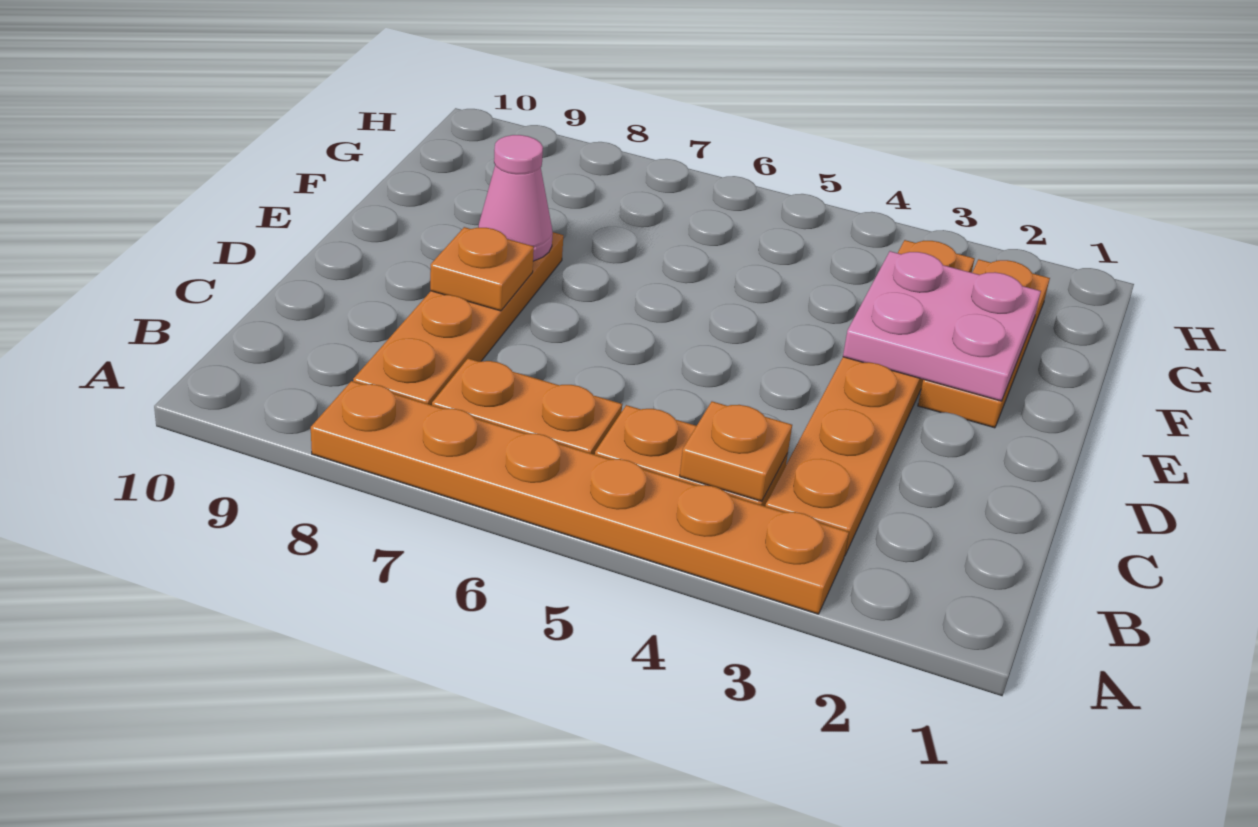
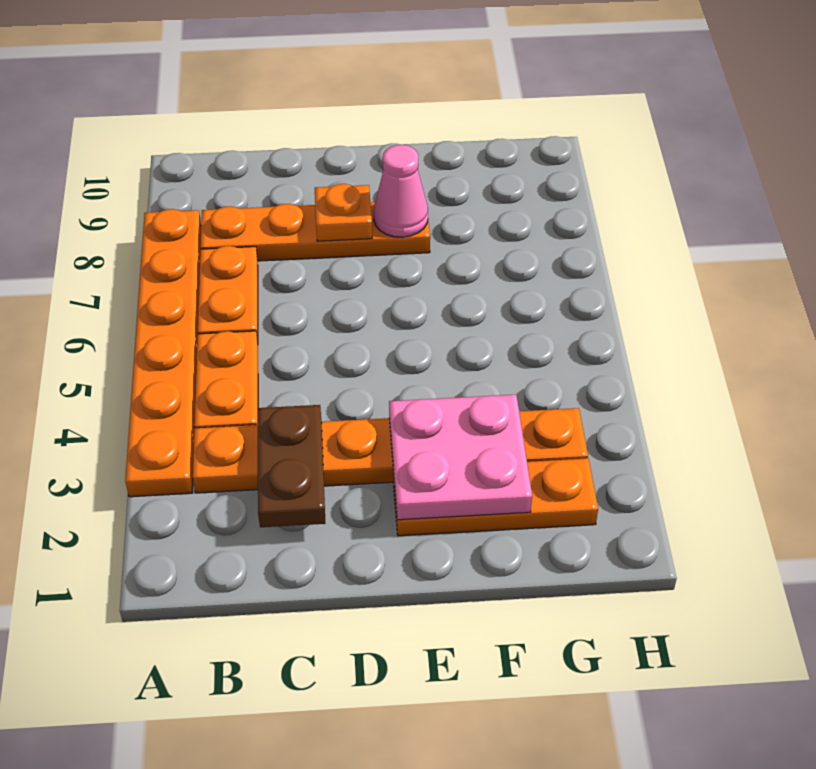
orange 1x1 plate [680,401,792,501] -> none
none -> brown 1x2 plate [258,405,325,527]

